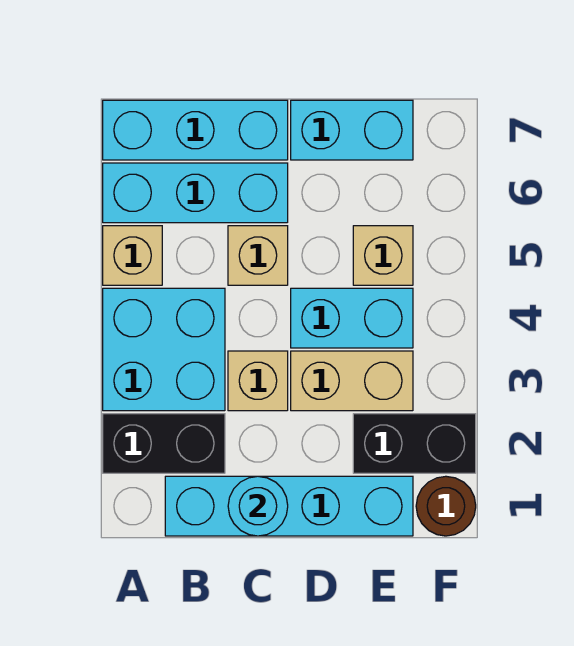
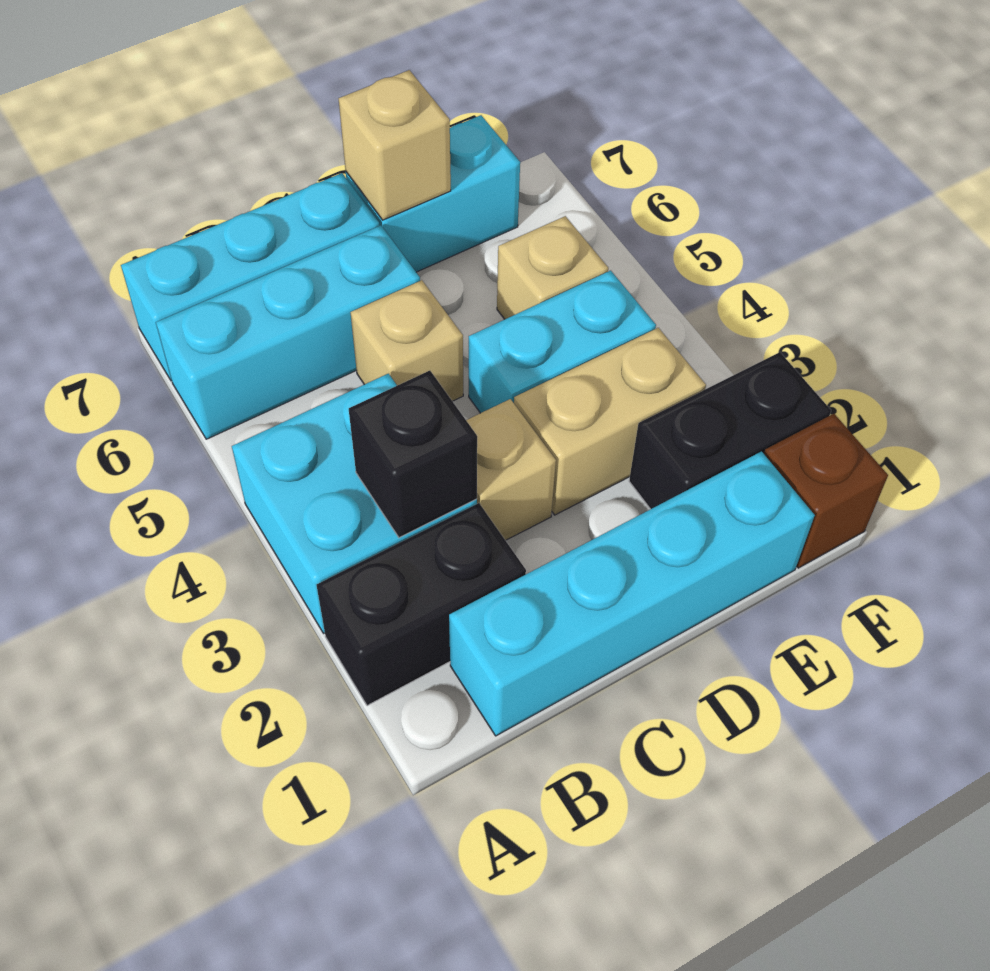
tan 1x1 brick [103,226,162,285] -> tan 1x1 brick moved to [339,70,451,220]
none -> black 1x1 brick [349,371,477,538]
cyan 1x1 round brick [228,476,288,536] -> none
brown 1x1 round brick [416,476,476,536] -> brown 1x1 brick [764,414,888,568]

